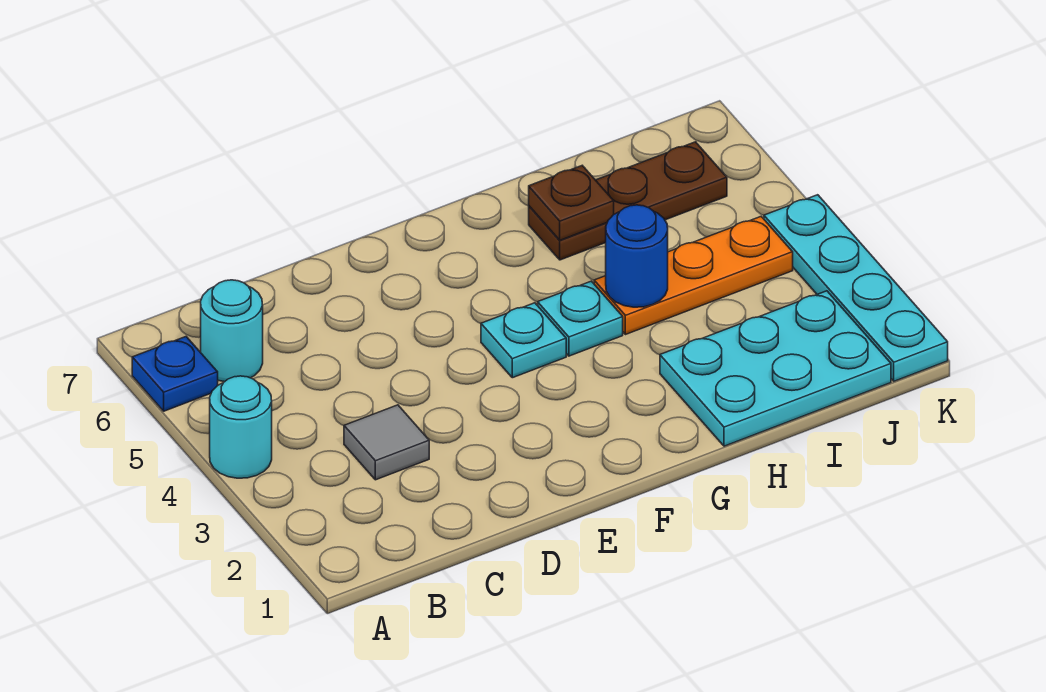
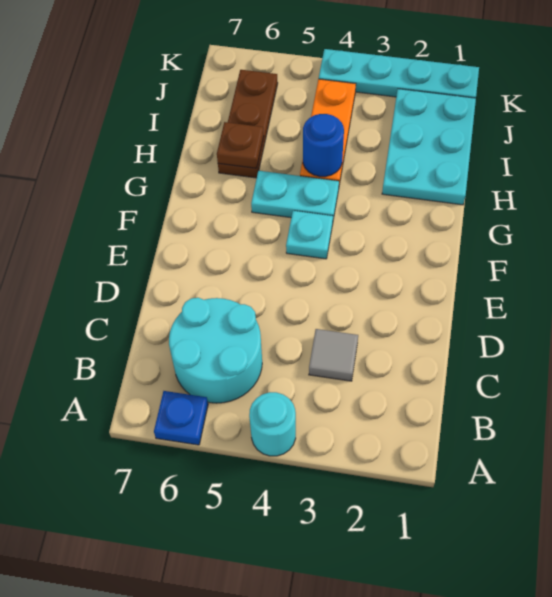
cyan 1x1 round brick [201,280,263,382] -> cyan 2x2 round brick [169,298,262,403]
cyan 1x1 plate [538,281,623,356] -> cyan 1x2 plate [251,171,339,219]

